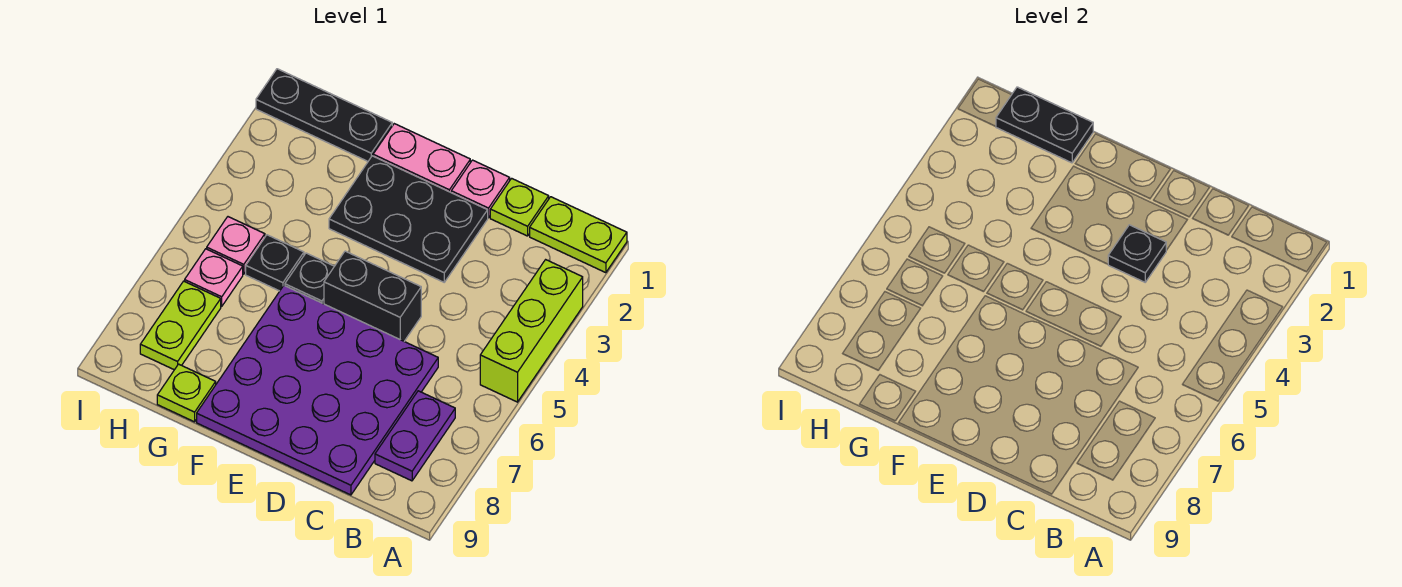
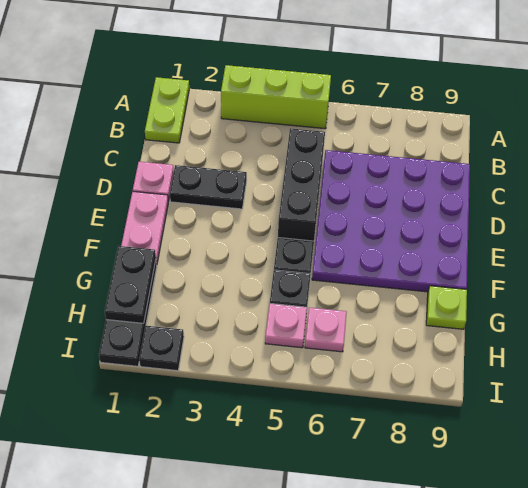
purple 1x2 plate [375,391,455,481] -> none
lime 1x1 plate [490,178,549,236] -> none
black 2x3 plate [329,156,488,282] -> black 1x2 plate [170,165,247,209]
black 1x1 plate [1108,225,1166,282] -> black 1x1 plate moved to [139,326,184,371]
black 1x2 brick [324,251,421,341] -> black 1x3 brick [278,128,325,241]
lime 1x2 plate [140,281,221,370] -> none

